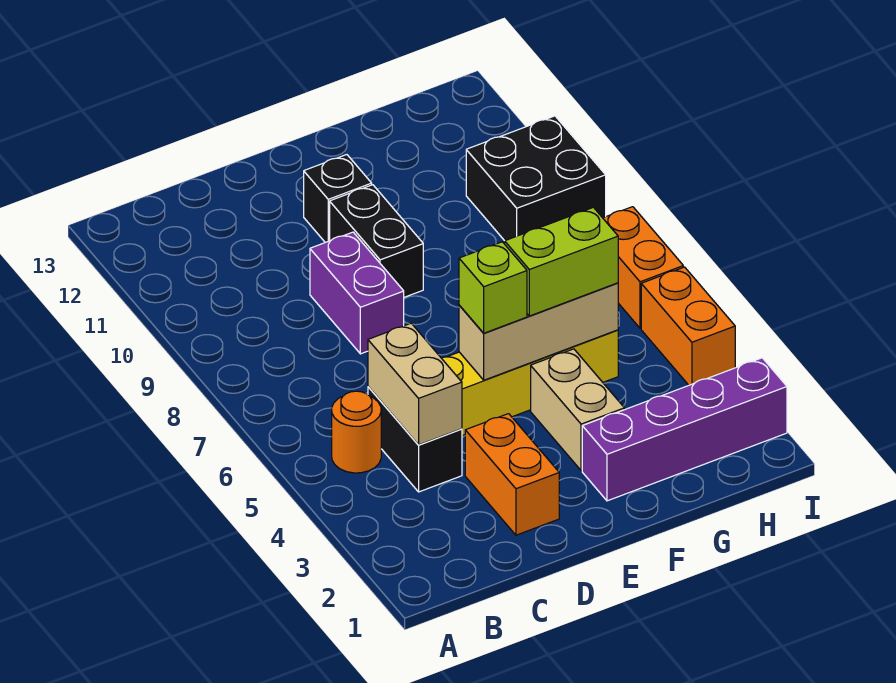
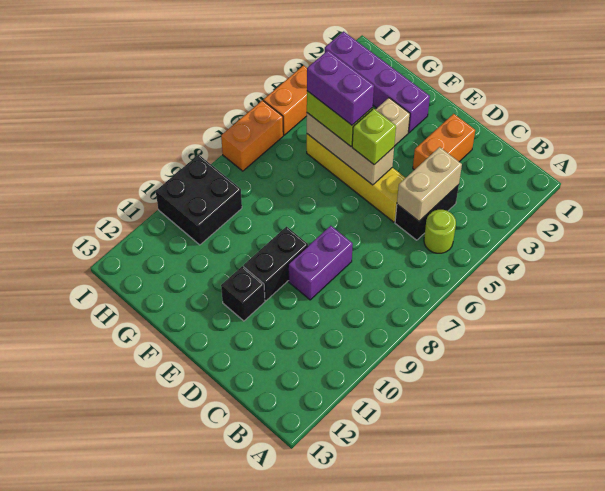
orange 1x1 round brick [332,391,381,473] -> lime 1x1 round brick [424,210,456,253]
none -> purple 1x2 brick [307,51,374,125]

